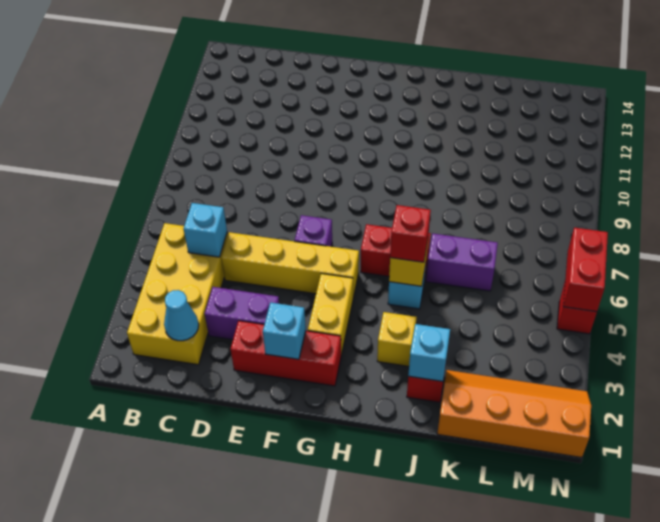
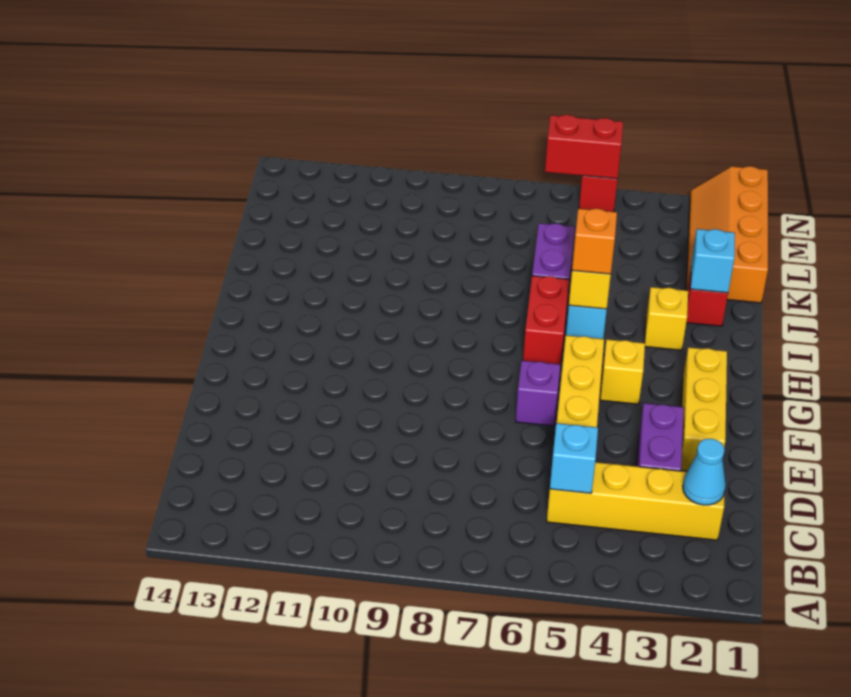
yellow 2x4 brick [127,223,228,365] -> yellow 1x4 brick [547,462,724,540]
red 1x3 brick [231,321,341,386] -> yellow 1x3 brick [681,347,727,471]
cyan 1x1 brick [263,303,306,359] -> none
yellow 1x2 brick [308,274,353,356] -> yellow 1x1 brick [600,339,645,404]
red 1x1 brick [390,205,431,262] -> orange 1x1 brick [572,209,617,274]

